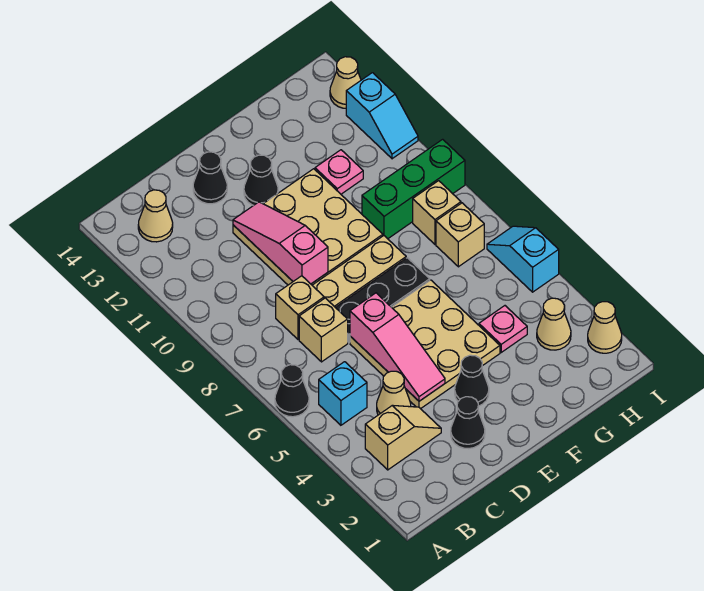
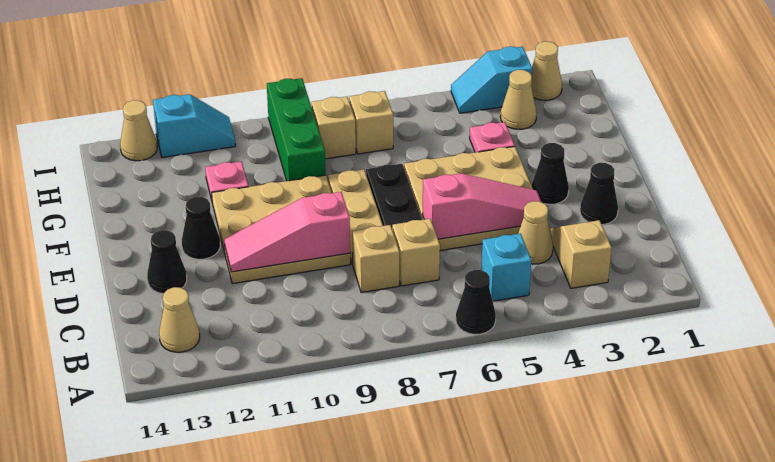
cyan 1x2 slope [487,226,559,292] -> cyan 1x2 slope moved to [451,47,532,113]

